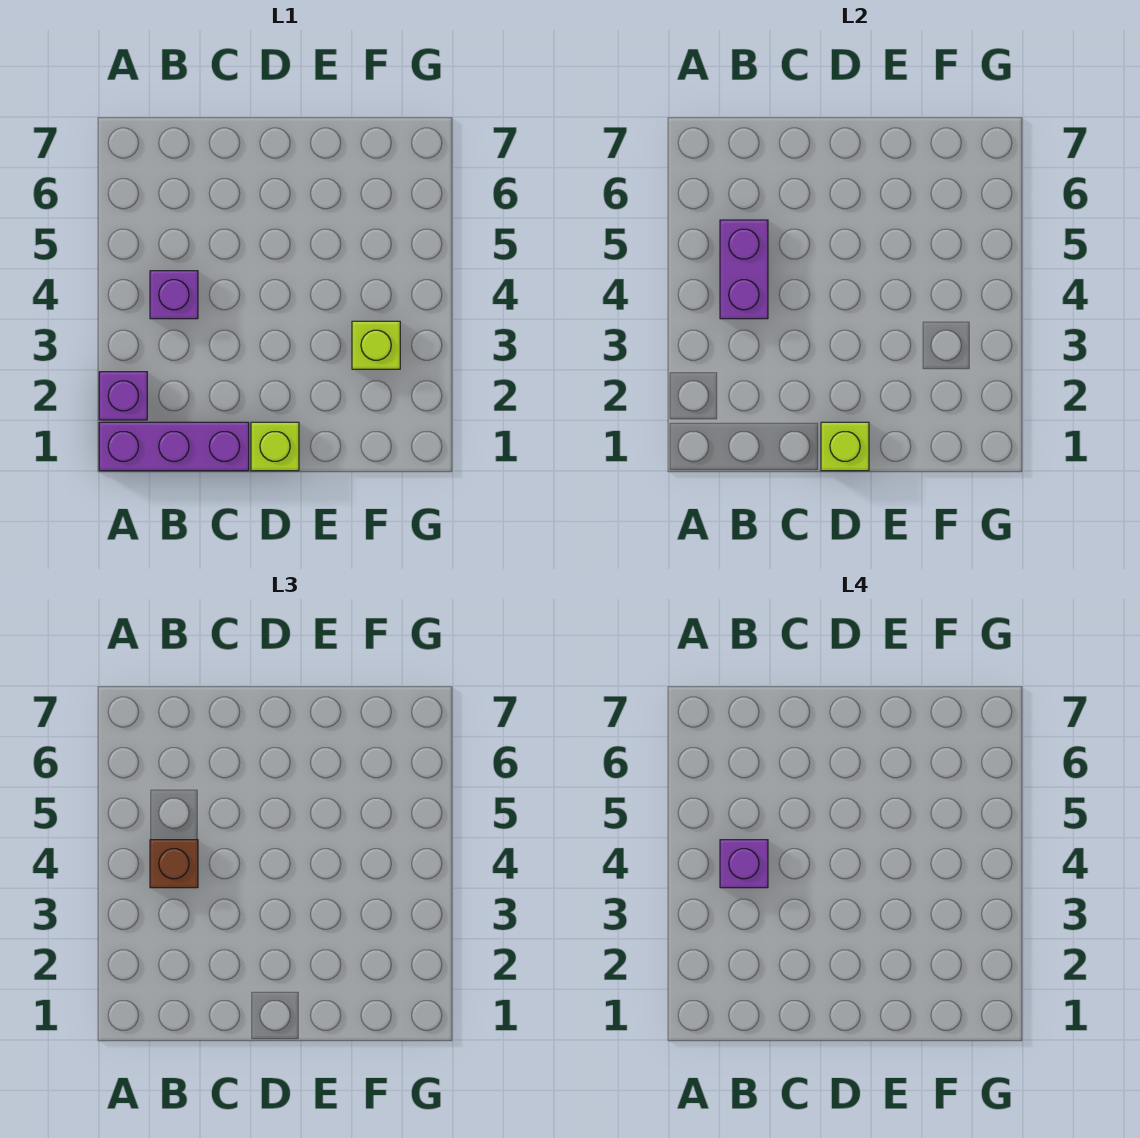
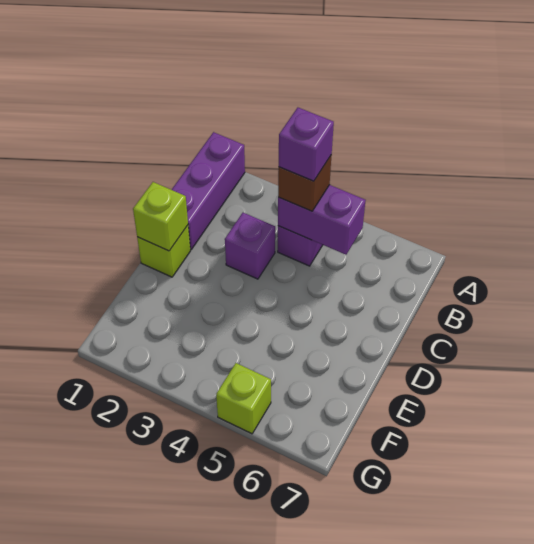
purple 1x1 brick [99,372,147,420] -> purple 1x1 brick moved to [225,213,275,279]
lime 1x1 brick [352,321,400,369] -> lime 1x1 brick moved to [216,363,271,434]

